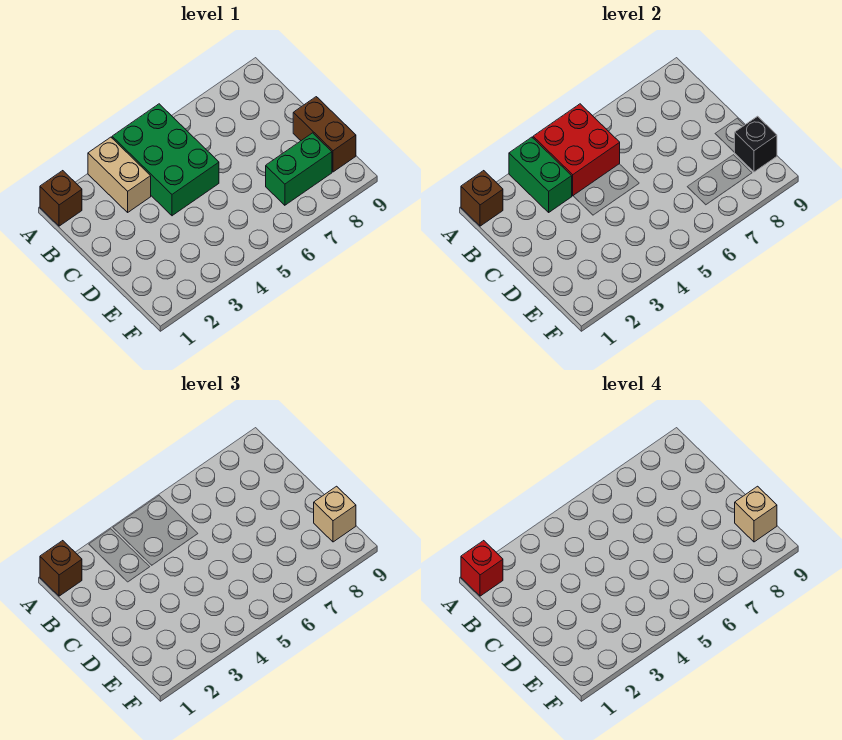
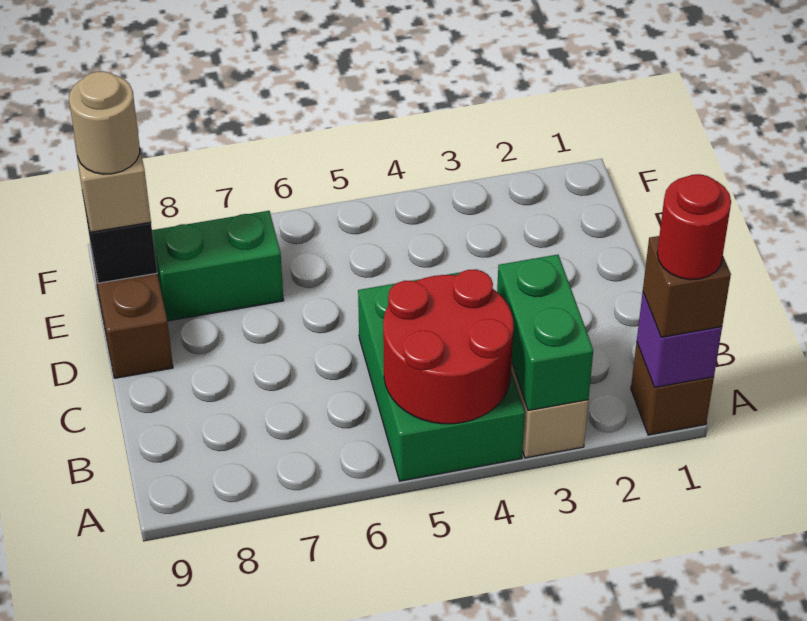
brown 1x1 brick [461,171,503,226] -> purple 1x1 brick [637,293,722,387]
red 1x1 brick [461,541,503,596] -> red 1x1 round brick [657,174,731,280]
red 2x2 brick [533,104,620,196] -> red 2x2 round brick [383,269,514,424]
tan 1x1 brick [735,486,777,542] -> tan 1x1 round brick [69,71,140,174]

